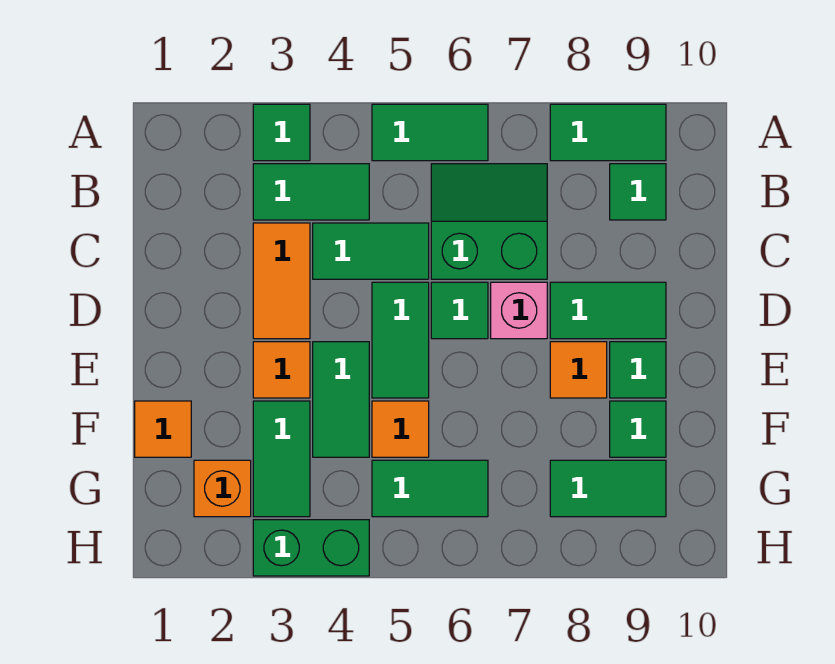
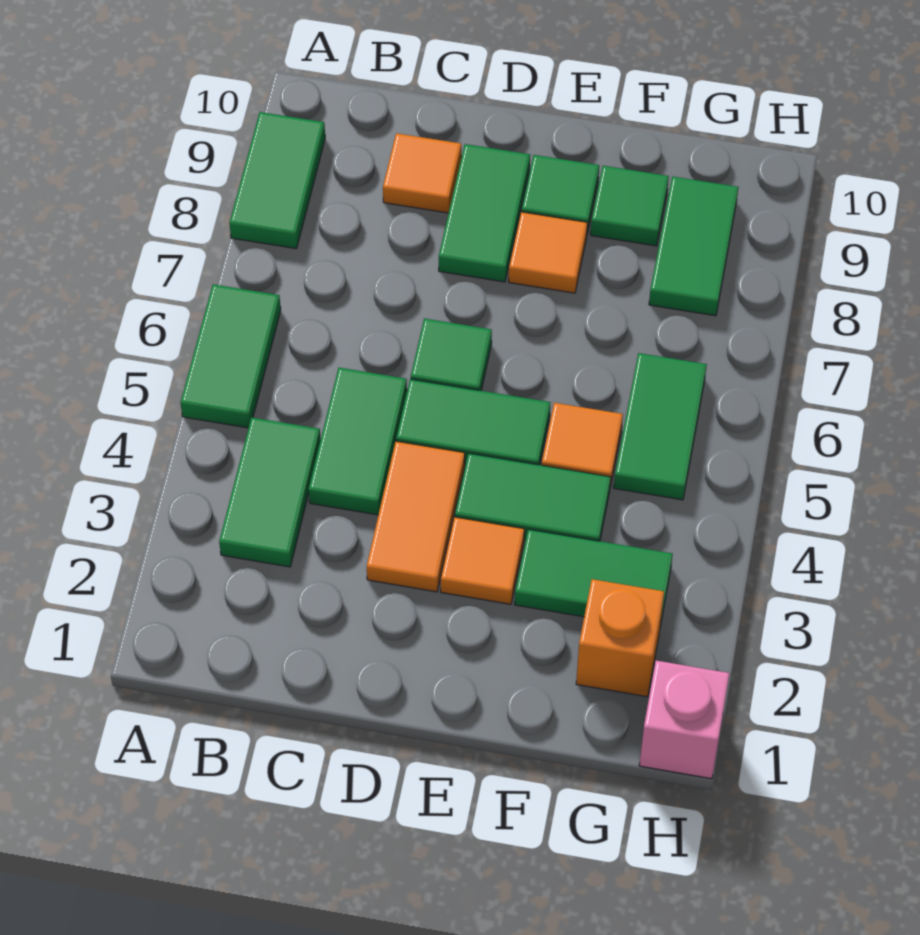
green 1x1 tile [253,104,310,161] -> none
green 2x2 slope [431,164,547,279] -> none
green 1x1 tile [610,164,666,220] -> none
orange 1x2 tile [253,223,310,339] -> orange 1x2 tile turned to [367,441,465,592]
pink 1x1 brick [491,282,547,339] -> pink 1x1 brick moved to [639,661,730,779]
orange 1x1 tile [135,401,191,457] -> orange 1x1 tile moved to [383,133,461,213]
green 1x2 brick [253,520,369,576] -> none

